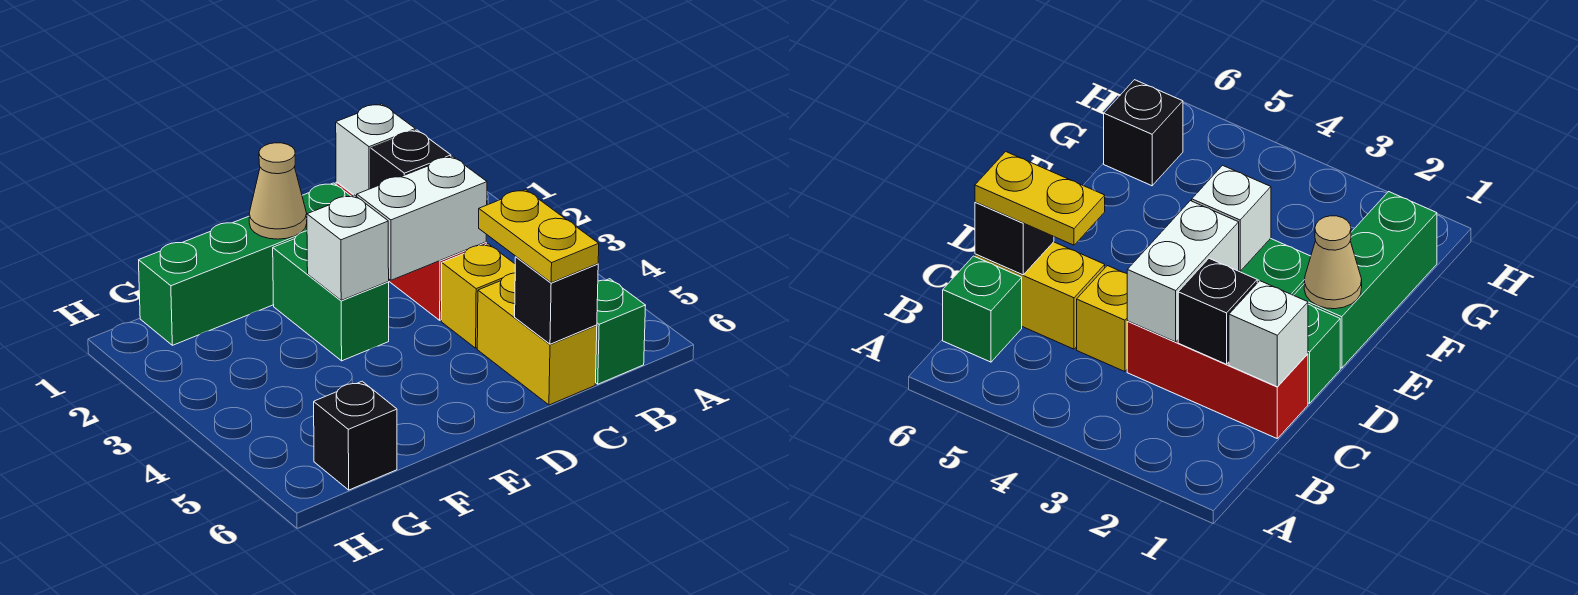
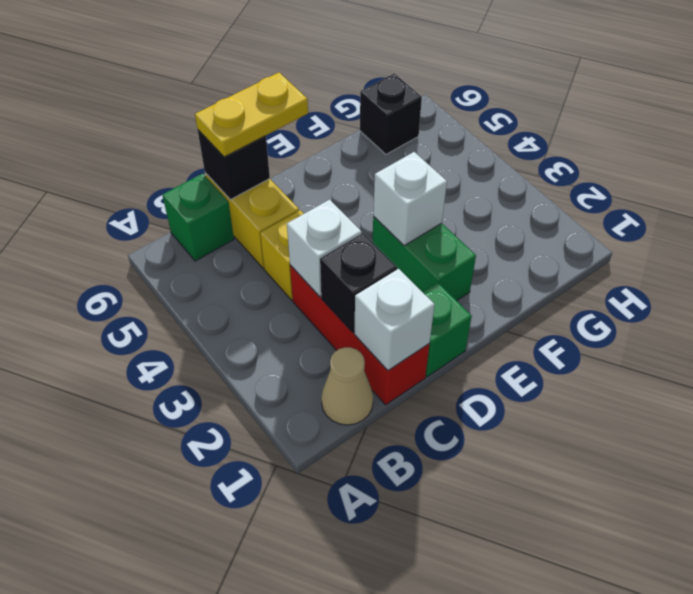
white 1x2 brick [357,156,487,280] -> white 1x1 brick [287,200,362,297]
yellow 1x2 plate [479,190,599,283] -> yellow 1x2 plate turned to [195,73,308,157]
green 1x3 brick [139,216,307,345] -> none
tan 1x1 cone [249,143,307,239] -> tan 1x1 cone moved to [321,347,373,425]

